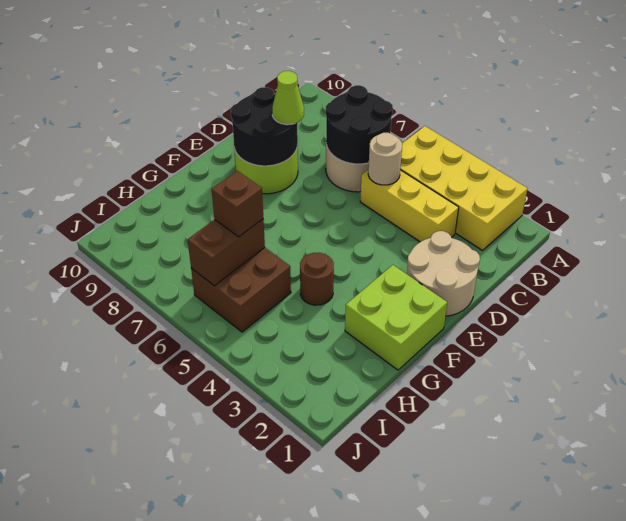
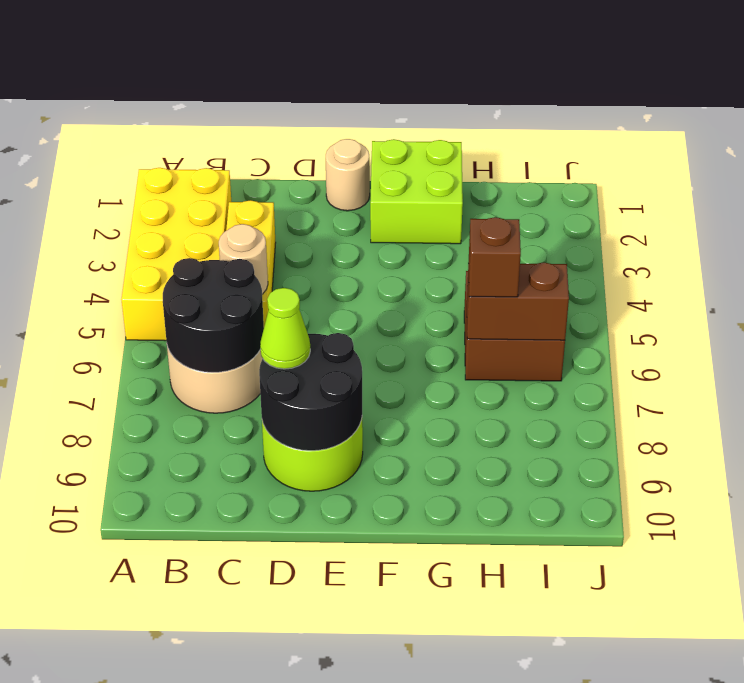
tan 2x2 round brick [407,231,480,316] -> tan 1x1 round brick [326,139,370,211]
brown 1x1 round brick [300,253,334,305] -> none

